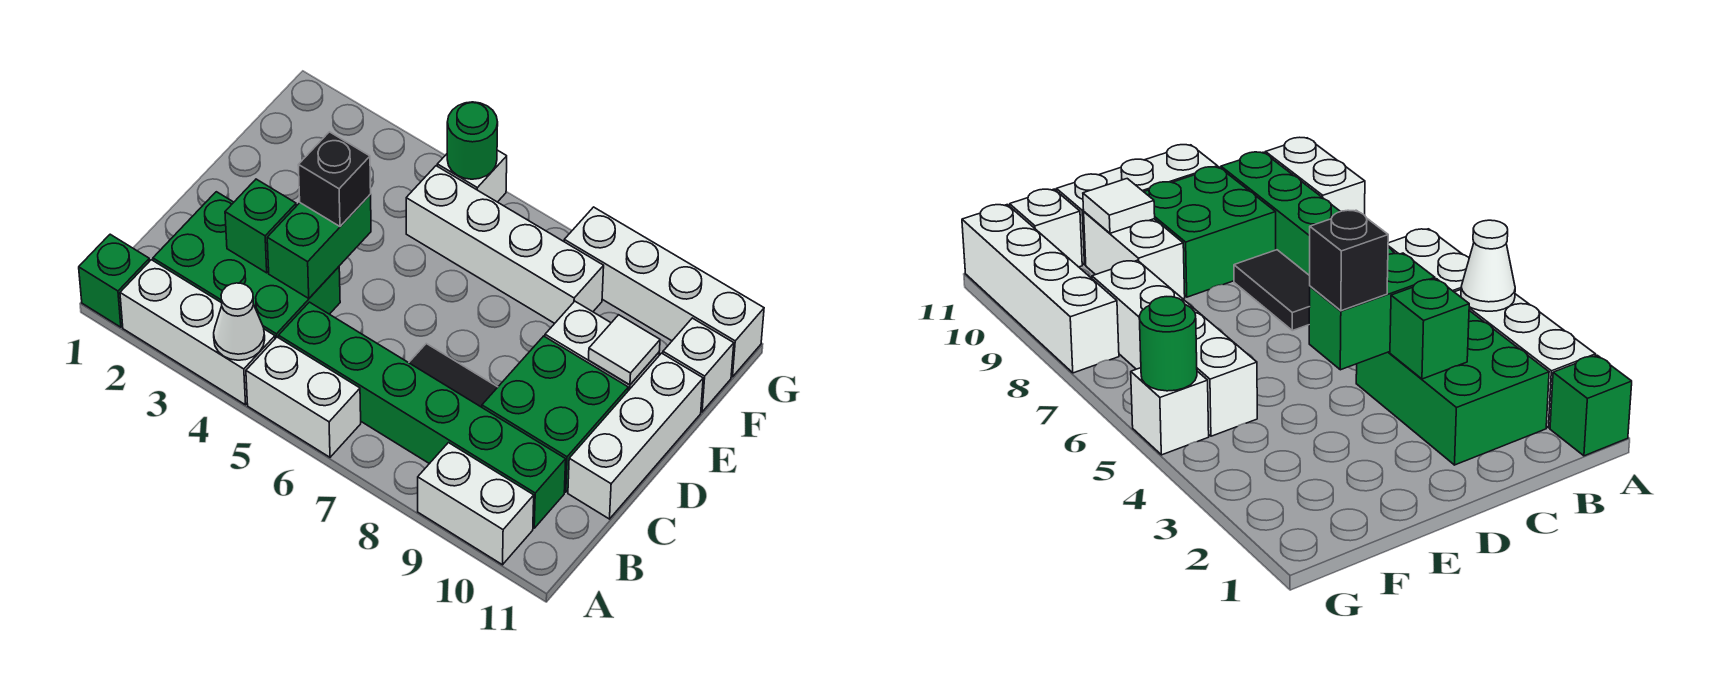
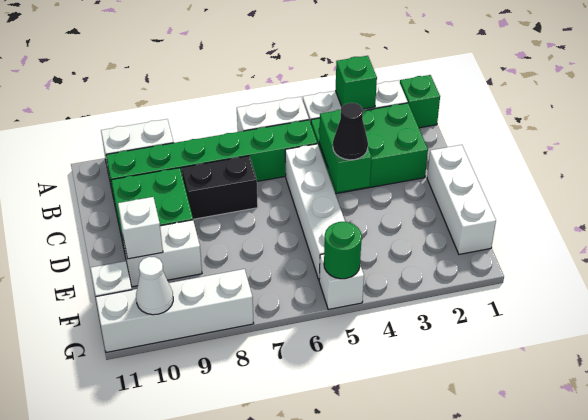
white 1x1 cone [214,283,265,360] -> white 1x1 cone moved to [136,257,173,315]
green 1x1 brick [225,179,296,273] -> green 1x1 brick moved to [335,56,377,109]
black 1x2 tile [409,344,498,407] -> black 1x2 brick [182,156,258,219]
white 1x3 brick [568,353,703,519] -> white 1x3 brick moved to [427,145,496,254]
black 1x1 brick [298,132,371,226] -> black 1x1 cone [333,103,368,160]
white 1x1 tile [588,315,660,385] -> white 1x1 brick [118,197,163,259]
white 1x4 brick [406,166,604,323] -> white 1x4 brick turned to [285,144,345,280]

